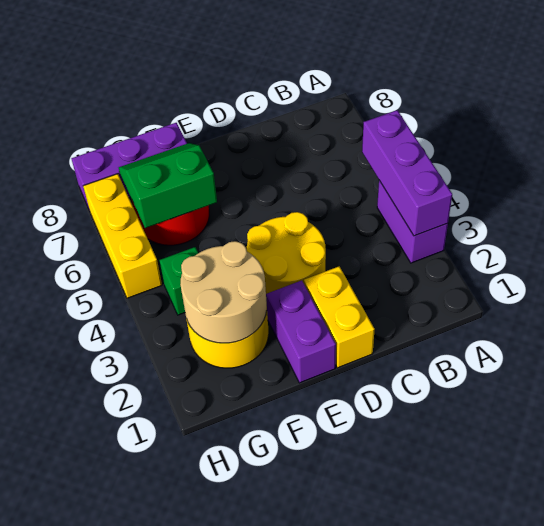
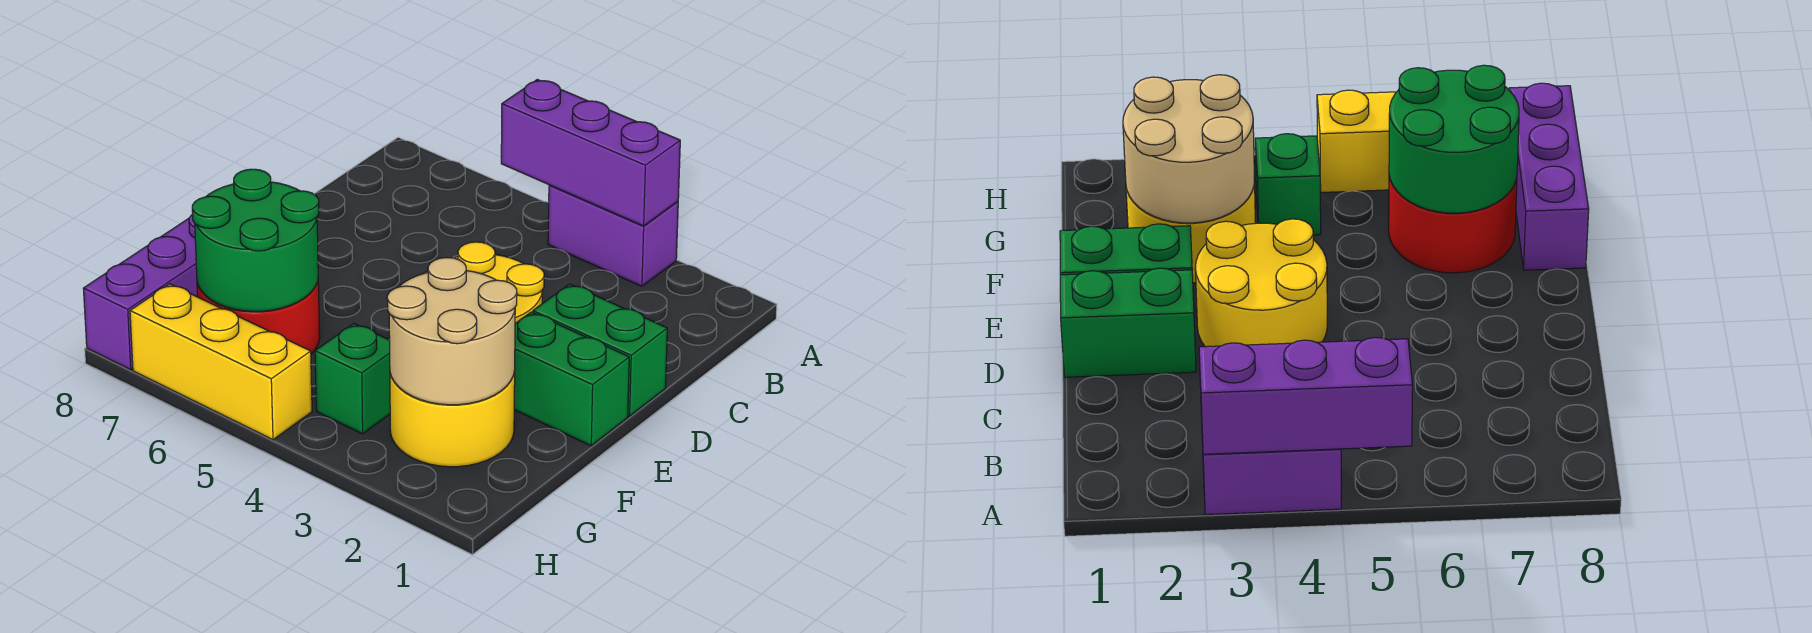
yellow 1x2 brick [304,266,375,368] -> green 1x2 brick [533,284,667,416]
purple 1x2 brick [266,281,336,383] -> green 1x2 brick [514,312,629,446]
green 2x2 slope [119,143,217,228] -> green 2x2 round brick [192,169,319,311]

